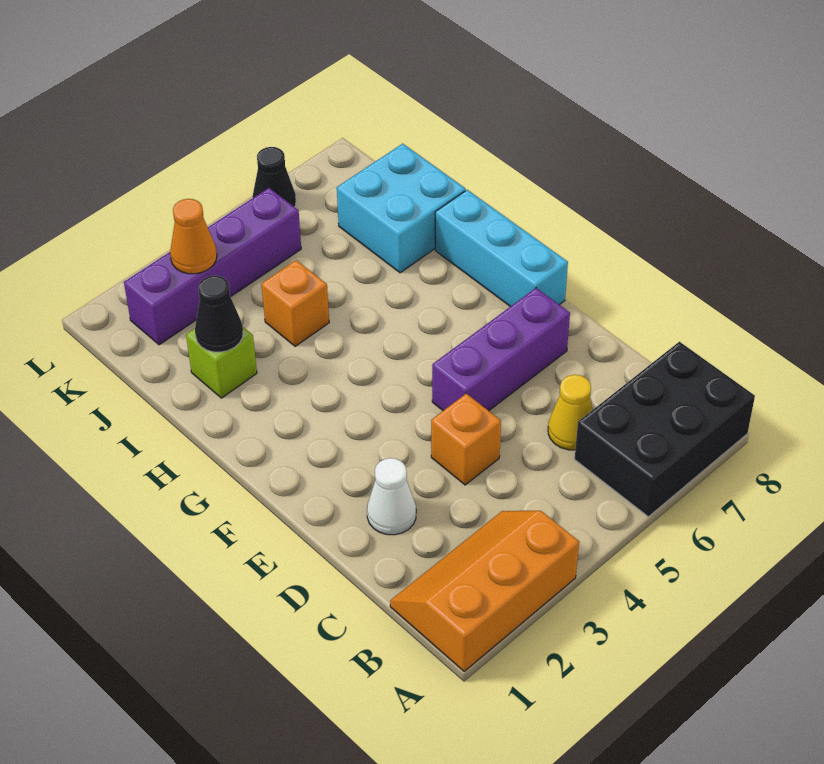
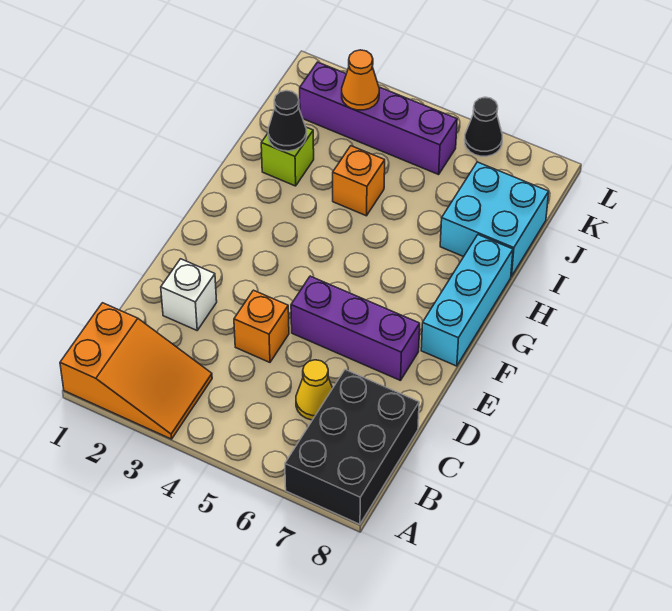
orange 2x3 slope [390,511,579,671] -> orange 2x3 slope turned to [60,303,212,439]
black 2x3 brick [575,342,755,517] -> black 2x3 brick turned to [285,370,419,524]
white 1x1 cone [367,458,416,535] -> white 1x1 brick [161,259,217,330]

